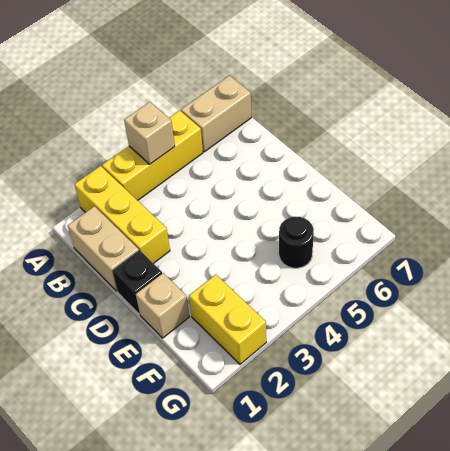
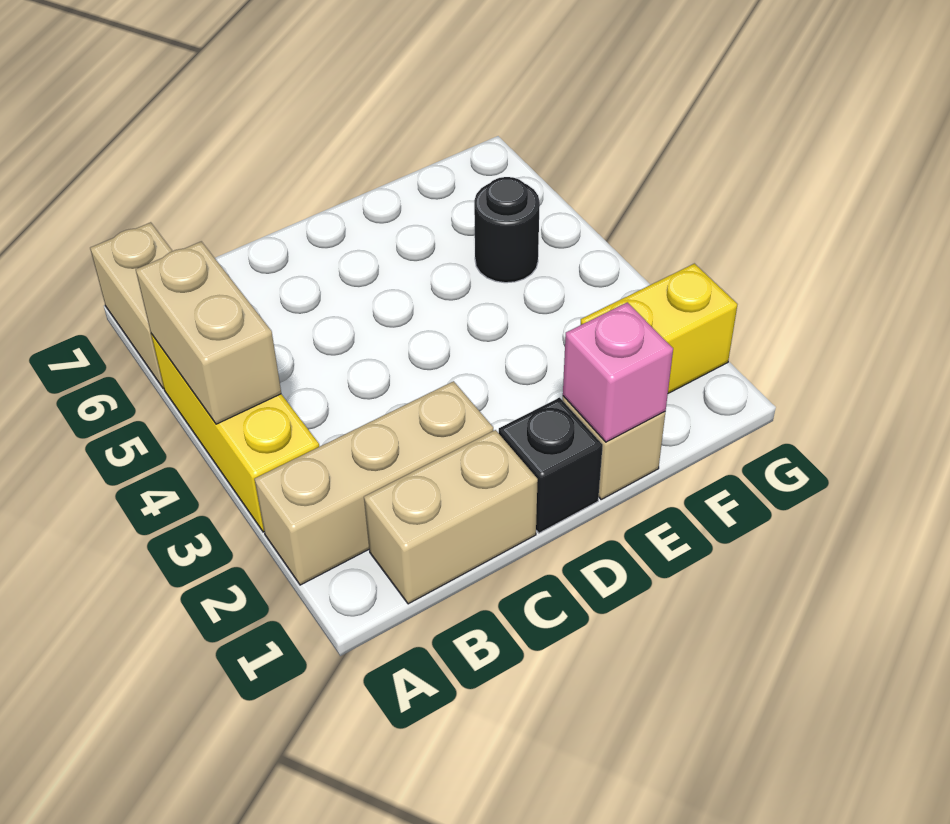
yellow 1x3 brick [75,166,170,264] -> tan 1x3 brick [255,381,494,585]
tan 1x1 brick [124,102,175,164] -> tan 1x2 brick [136,241,281,424]
none -> pink 1x1 brick [563,302,673,442]

